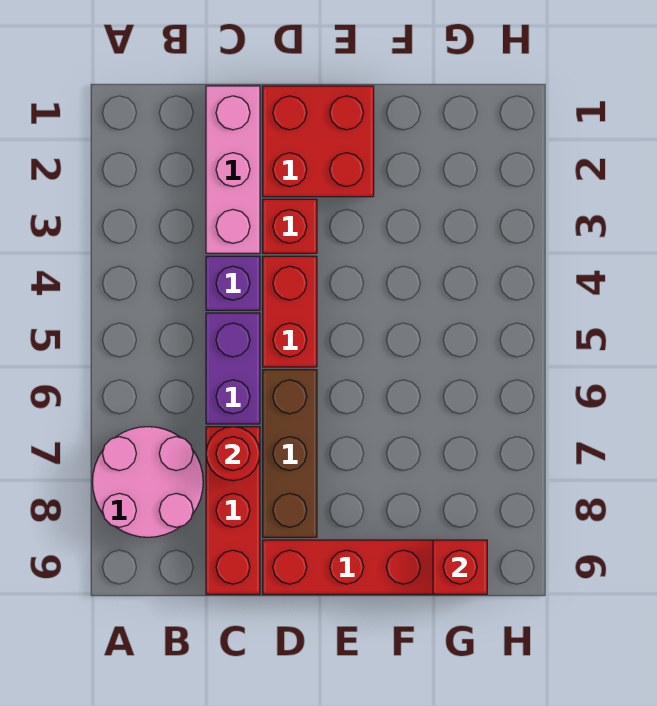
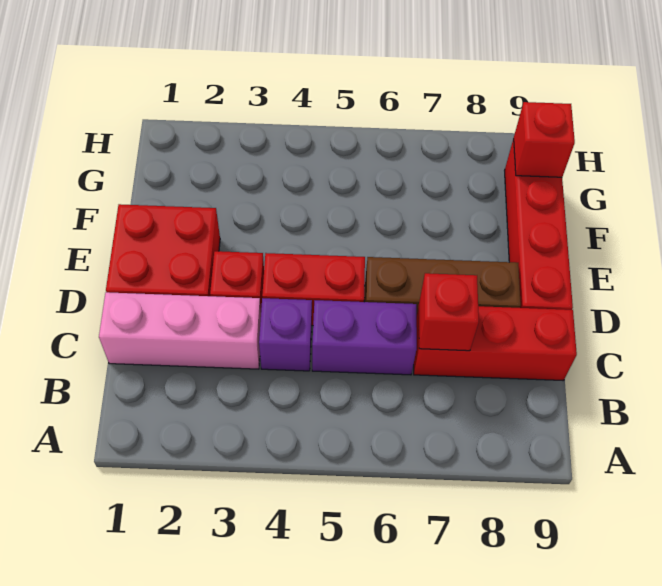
pink 2x2 round brick [92,427,203,537] -> none
red 1x1 round brick [206,427,260,481] -> red 1x1 brick [419,273,479,351]

